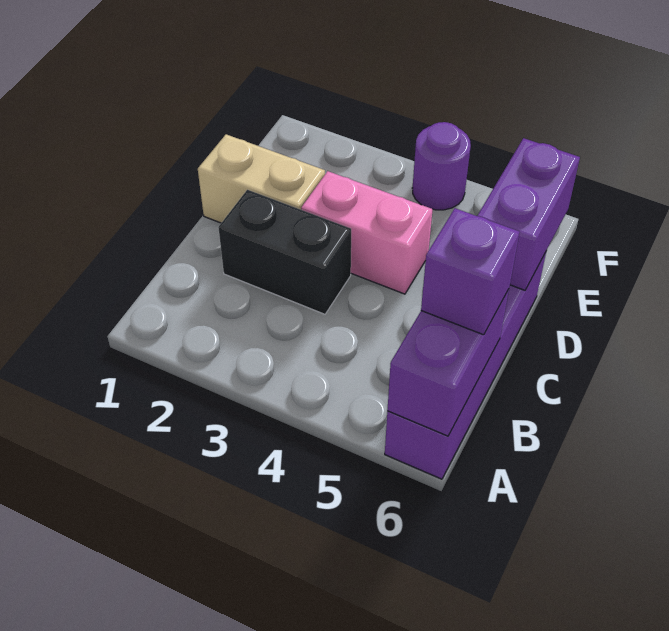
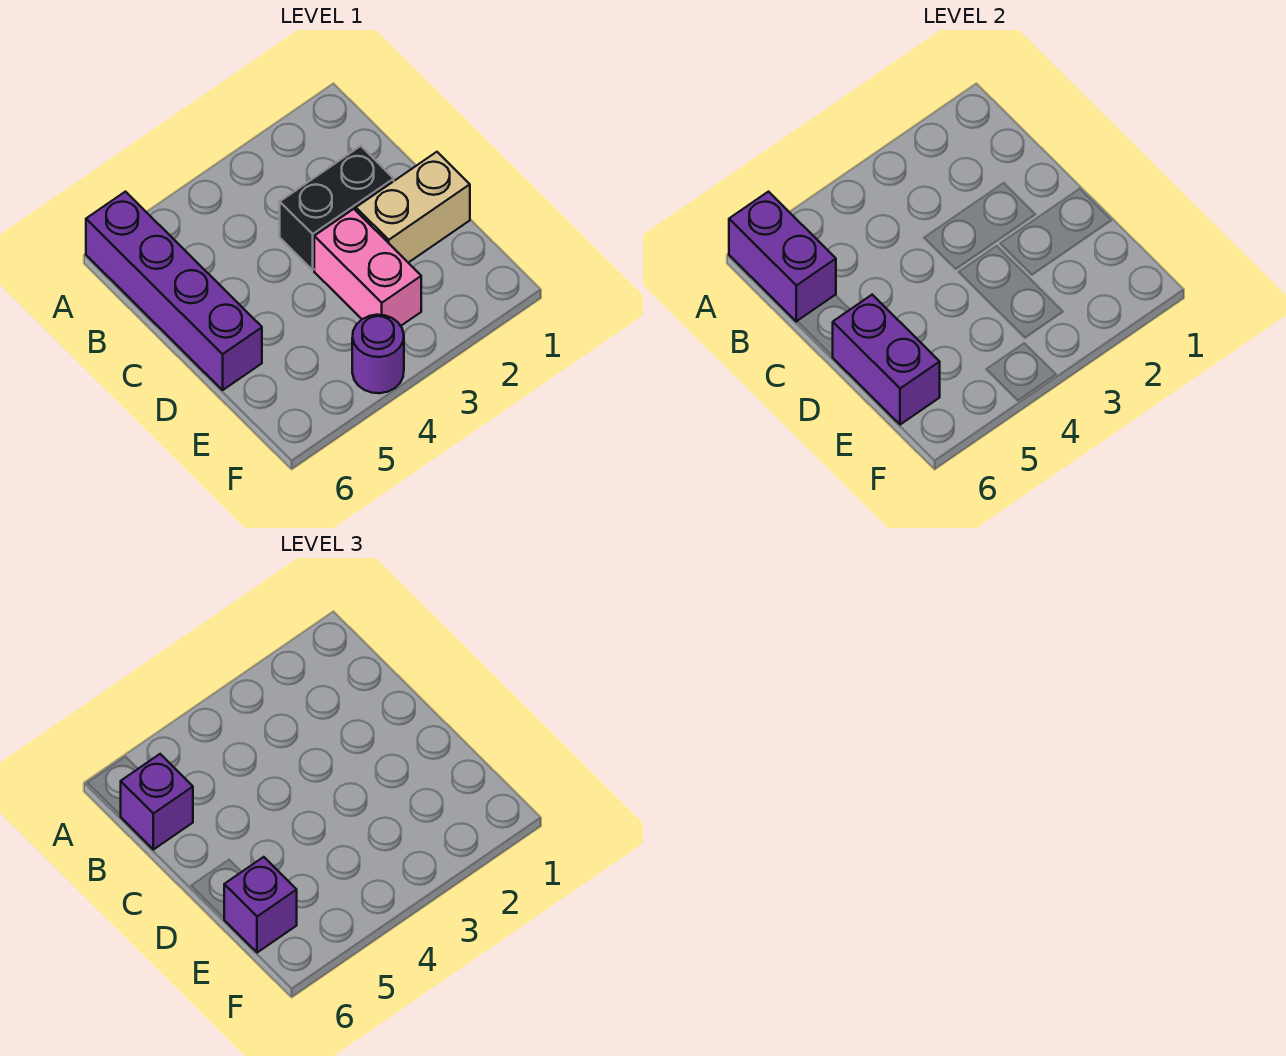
pink 1x2 brick [301,171,433,294] -> pink 1x2 brick turned to [314,209,421,326]
none -> purple 1x1 brick [224,857,297,953]

